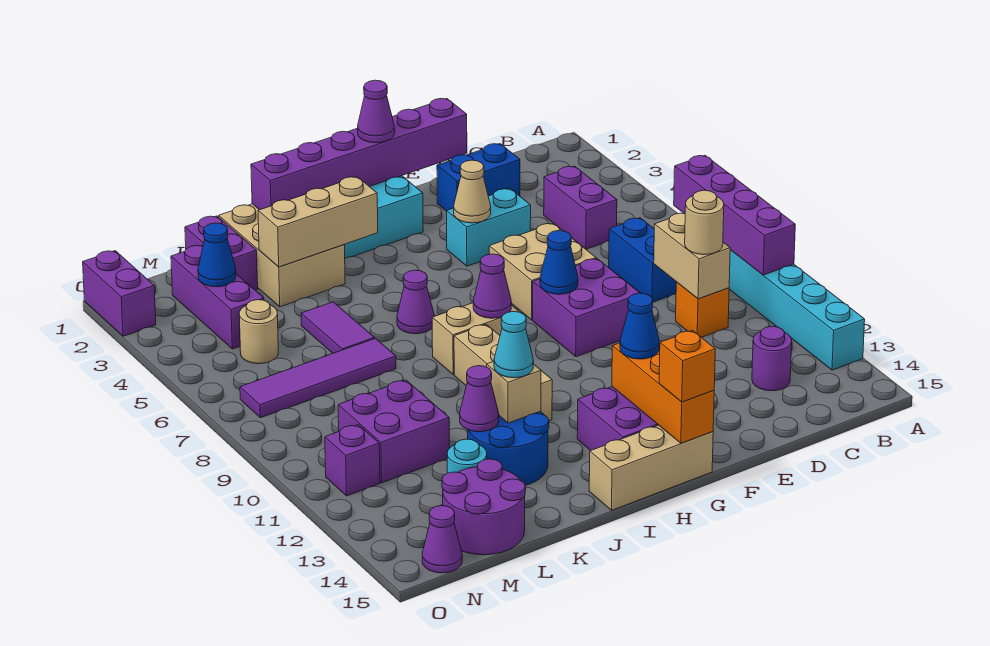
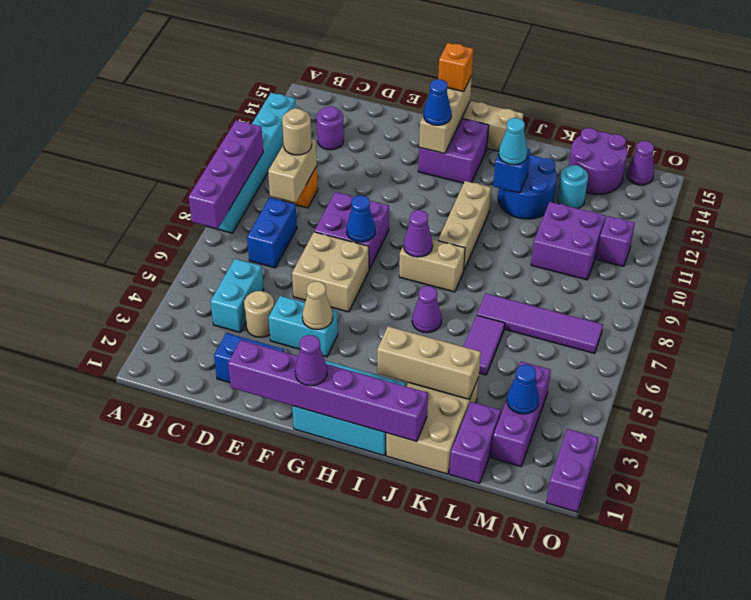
purple 1x2 brick [544,166,617,249] -> cyan 1x2 brick [210,259,264,332]
orange 1x3 brick [612,343,714,443] -> tan 1x3 brick [419,76,472,154]
tan 1x1 brick [487,361,541,423] -> blue 1x1 brick [493,149,530,193]
purple 1x1 cone [460,366,499,432] -> none
tan 1x1 round brick [239,300,278,364] -> tan 1x1 round brick moved to [244,291,274,337]

